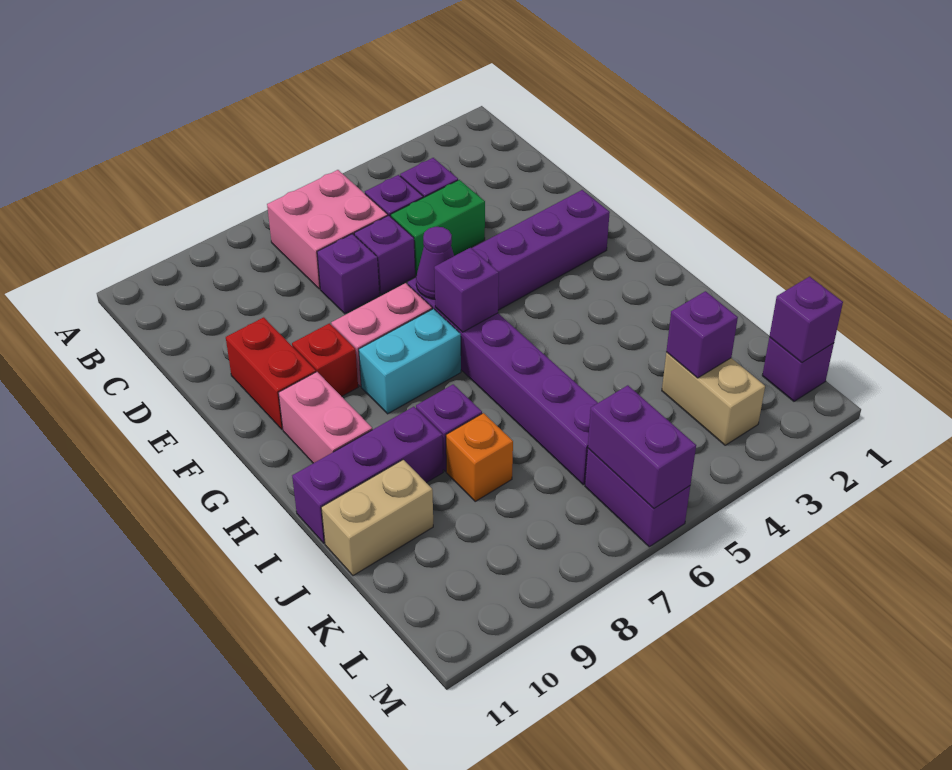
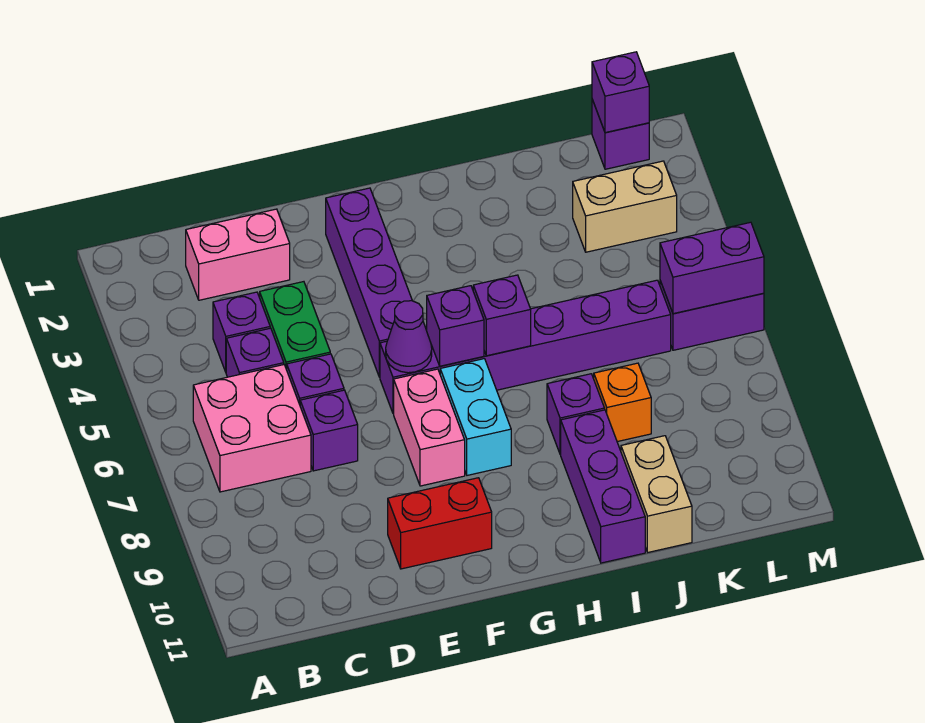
red 1x1 brick [292,323,358,396] -> none
pink 1x2 brick [278,372,372,463] -> pink 1x2 brick moved to [186,209,290,300]
purple 1x1 brick [666,291,738,378] -> purple 1x1 brick moved to [473,275,531,356]

